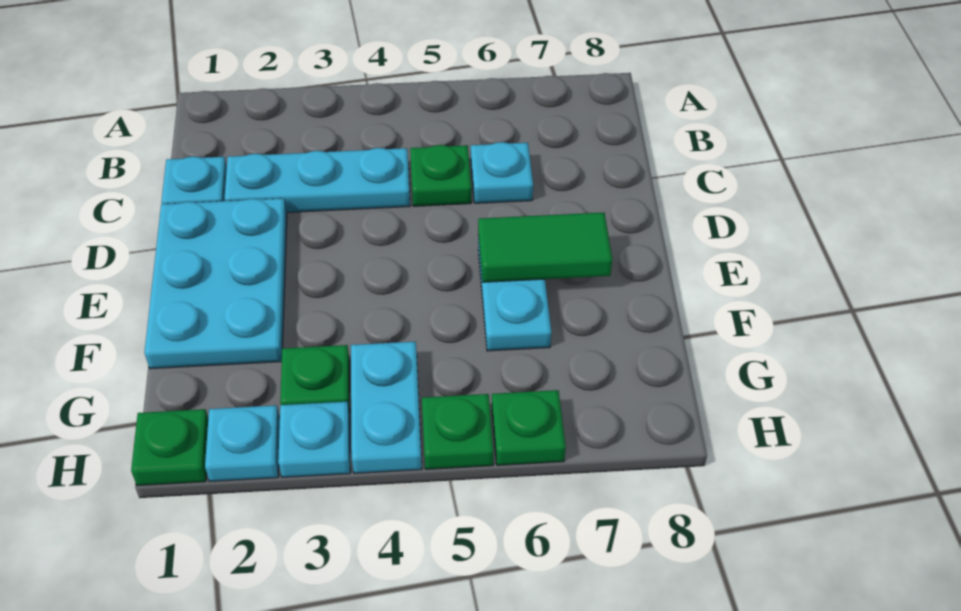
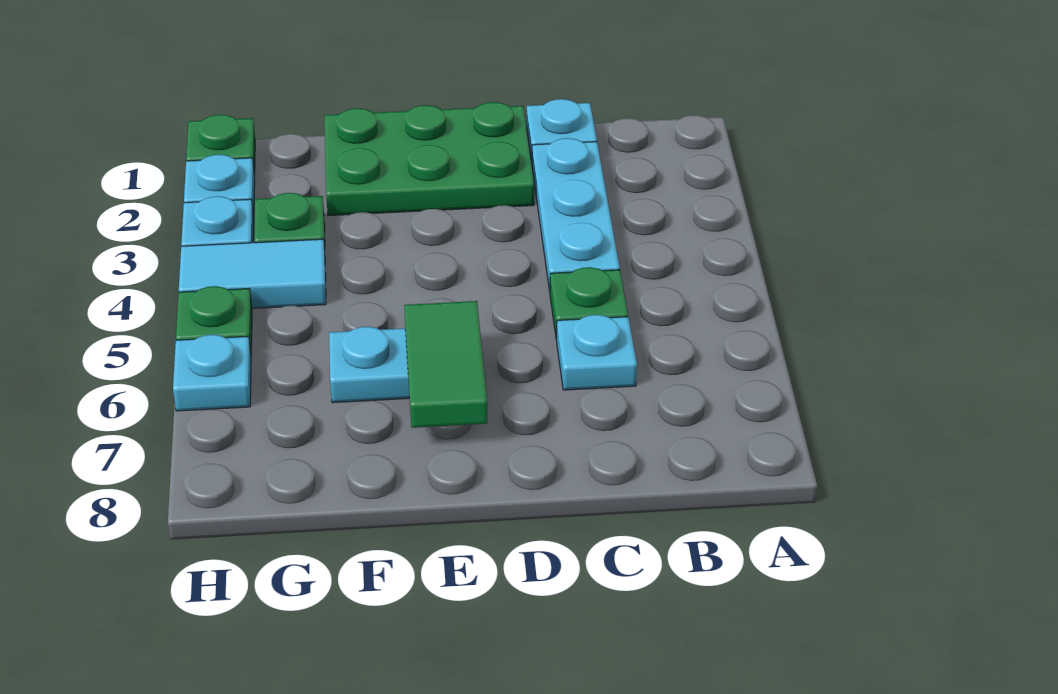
cyan 2x3 plate [144,198,287,369] -> green 2x3 plate [324,102,534,216]
cyan 1x2 plate [351,342,422,473] -> cyan 1x2 tile [179,239,326,308]
green 1x1 plate [492,390,566,465] -> cyan 1x1 plate [173,335,251,411]

